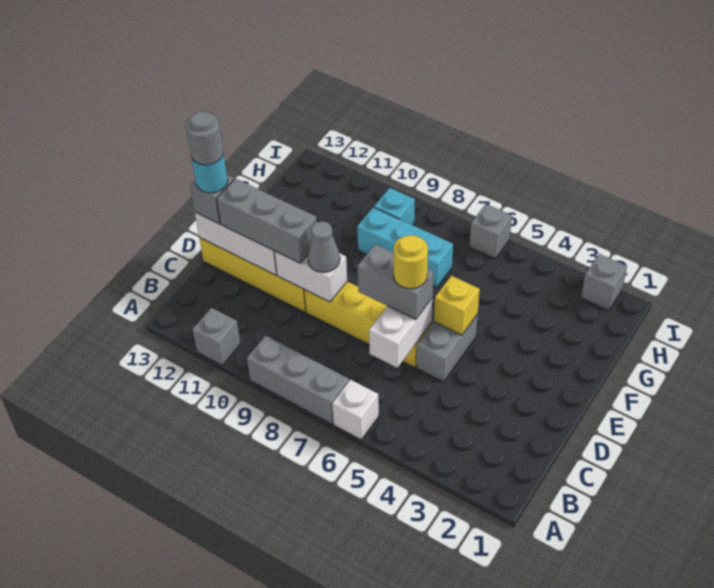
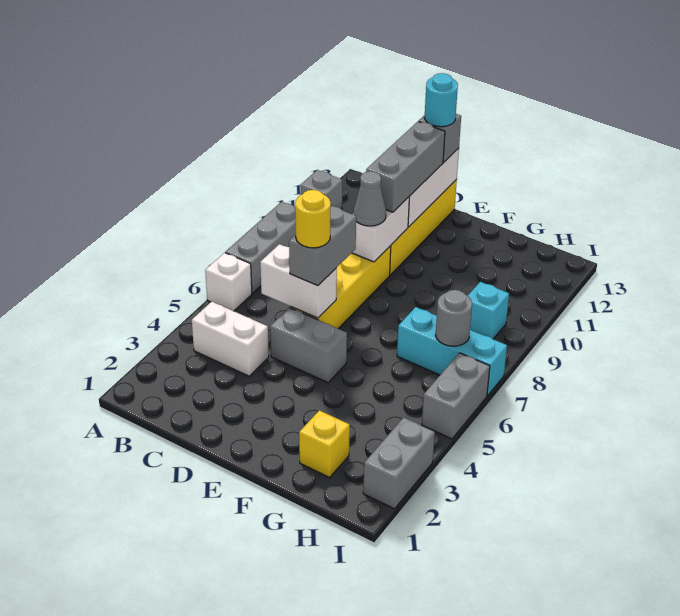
none -> white 1x2 brick [192,301,269,376]
grey 1x1 round brick [186,112,223,165] -> grey 1x1 round brick moved to [436,290,472,346]
yellow 1x1 brick [434,276,480,335] -> yellow 1x1 brick moved to [299,410,350,477]
cyan 1x3 brick [357,207,453,287] -> cyan 1x3 brick turned to [397,307,507,396]
grey 1x1 brick [581,254,627,310] -> grey 1x2 brick [363,417,435,509]
grey 1x1 brick [469,204,512,259] -> grey 1x2 brick [422,353,490,439]

